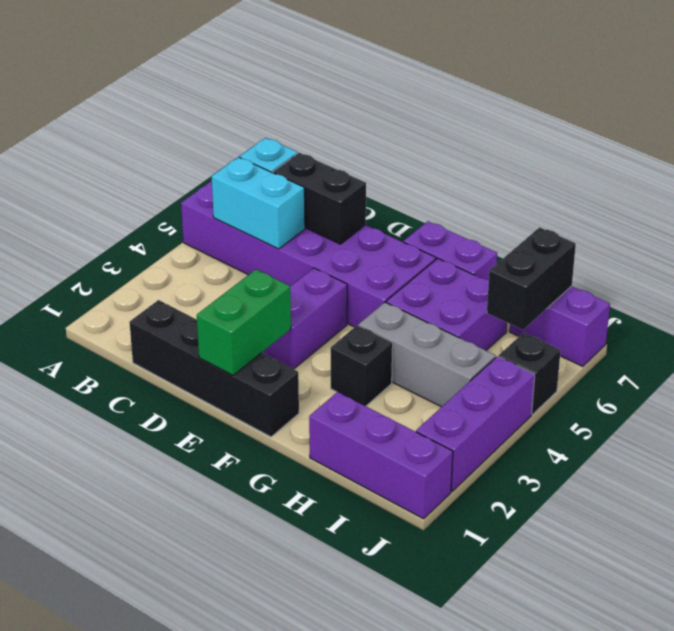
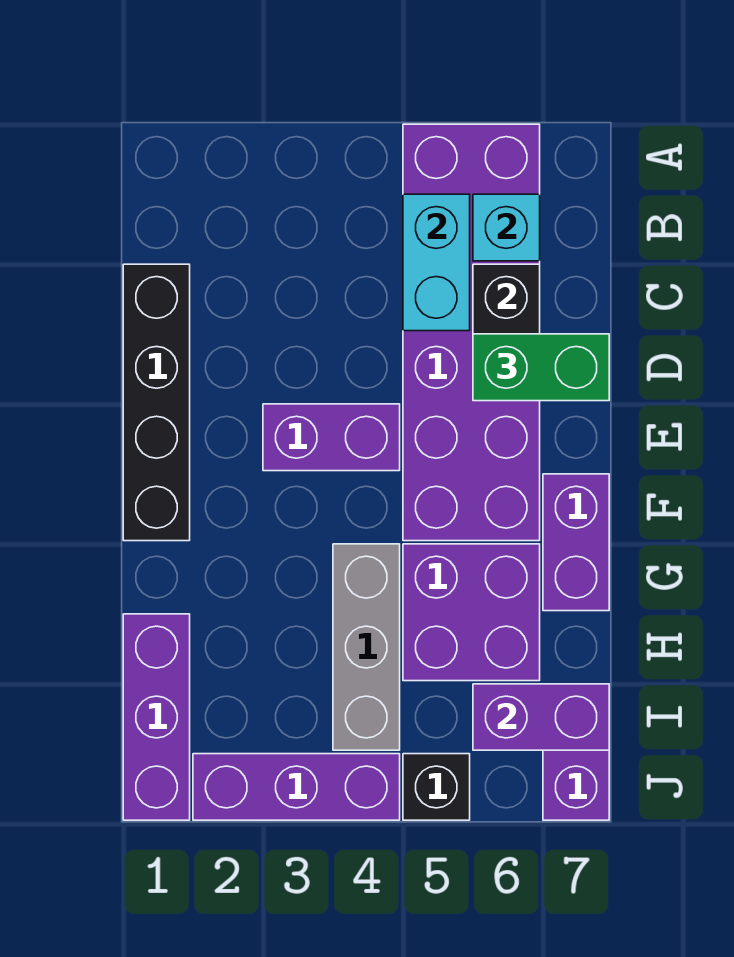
green 1x2 brick [197,269,291,375] -> green 1x2 brick moved to [473,334,609,401]
black 1x1 brick [331,325,393,406] -> none
black 1x2 brick [487,227,576,330] -> purple 1x2 brick [473,684,609,750]

